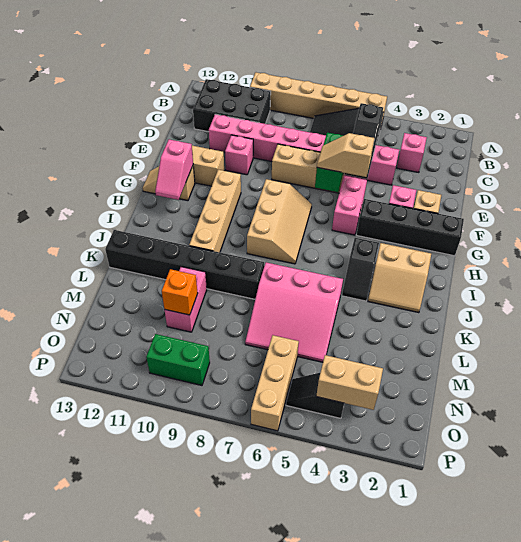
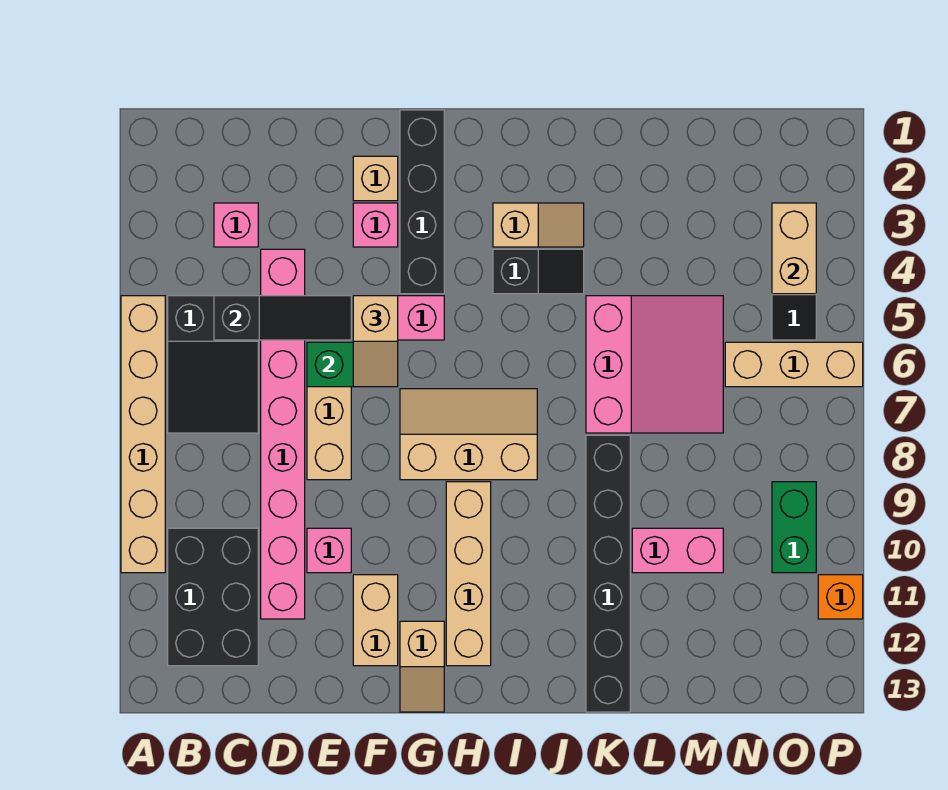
tan 1x4 brick [189,170,241,252] -> tan 1x4 brick turned to [446,482,491,666]
pink 1x2 slope [155,139,193,200] -> none
tan 2x2 slope [368,243,431,313] -> tan 1x2 slope [493,203,584,247]
orange 1x1 brick [162,269,198,315] -> orange 1x1 brick moved to [818,575,863,619]

